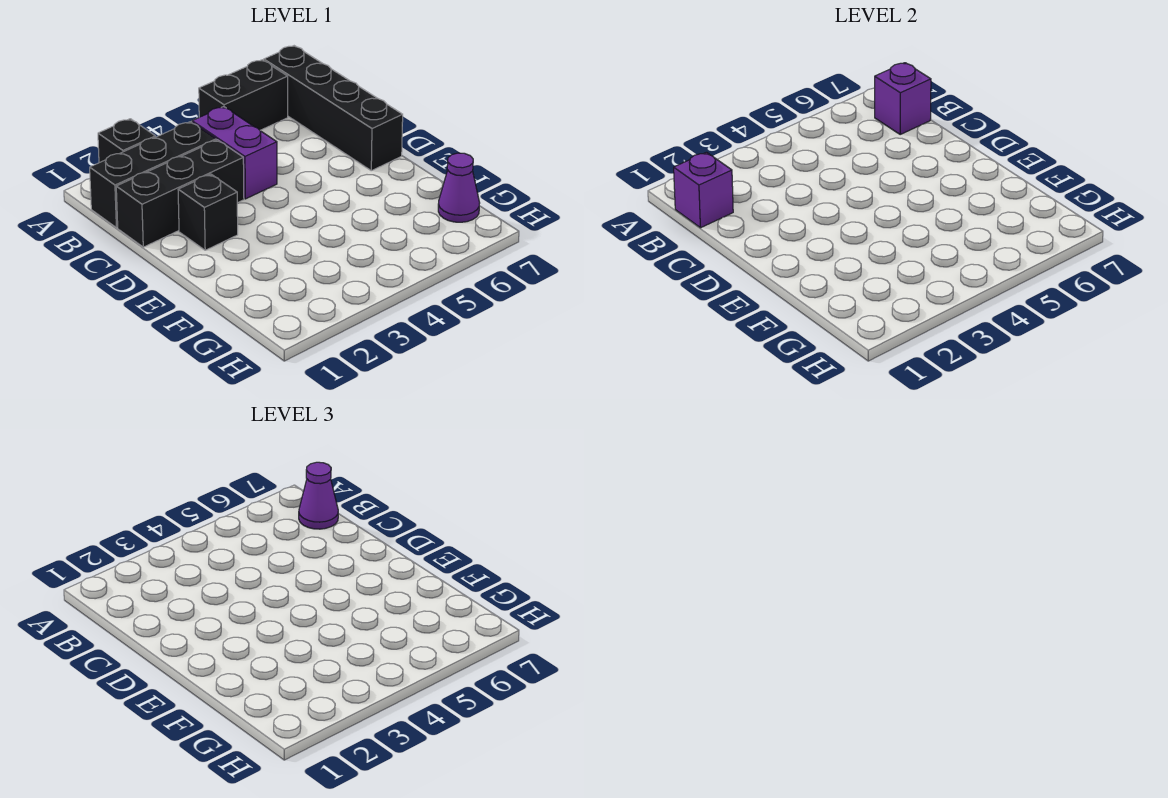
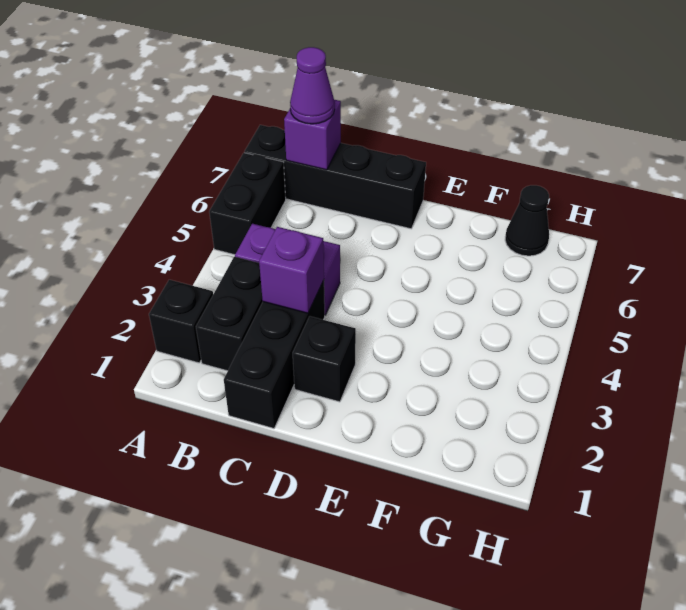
black 1x3 brick [90,122,216,228] -> black 1x2 brick [196,257,263,371]
purple 1x1 brick [674,152,733,228] -> purple 1x1 brick moved to [259,227,324,313]
purple 1x1 cone [438,153,480,222] -> black 1x1 cone [505,185,549,256]

